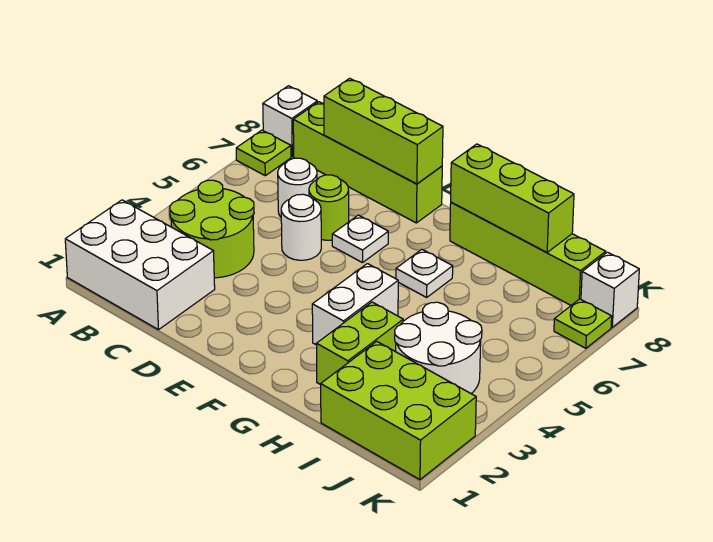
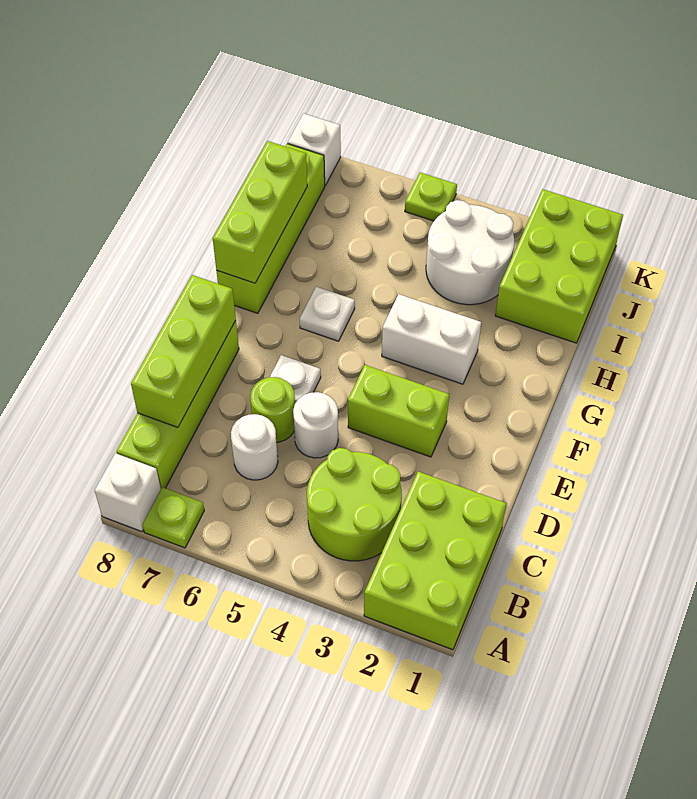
white 2x3 brick [65,200,215,330] -> lime 2x3 brick [364,472,506,650]
lime 1x2 brick [316,302,403,385] -> lime 1x2 brick moved to [348,365,449,457]
lime 1x1 plate [554,299,612,348] -> lime 1x1 plate moved to [405,172,457,221]

